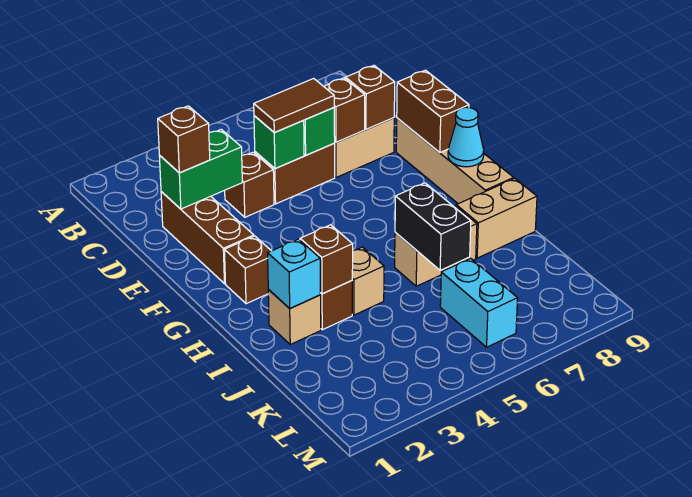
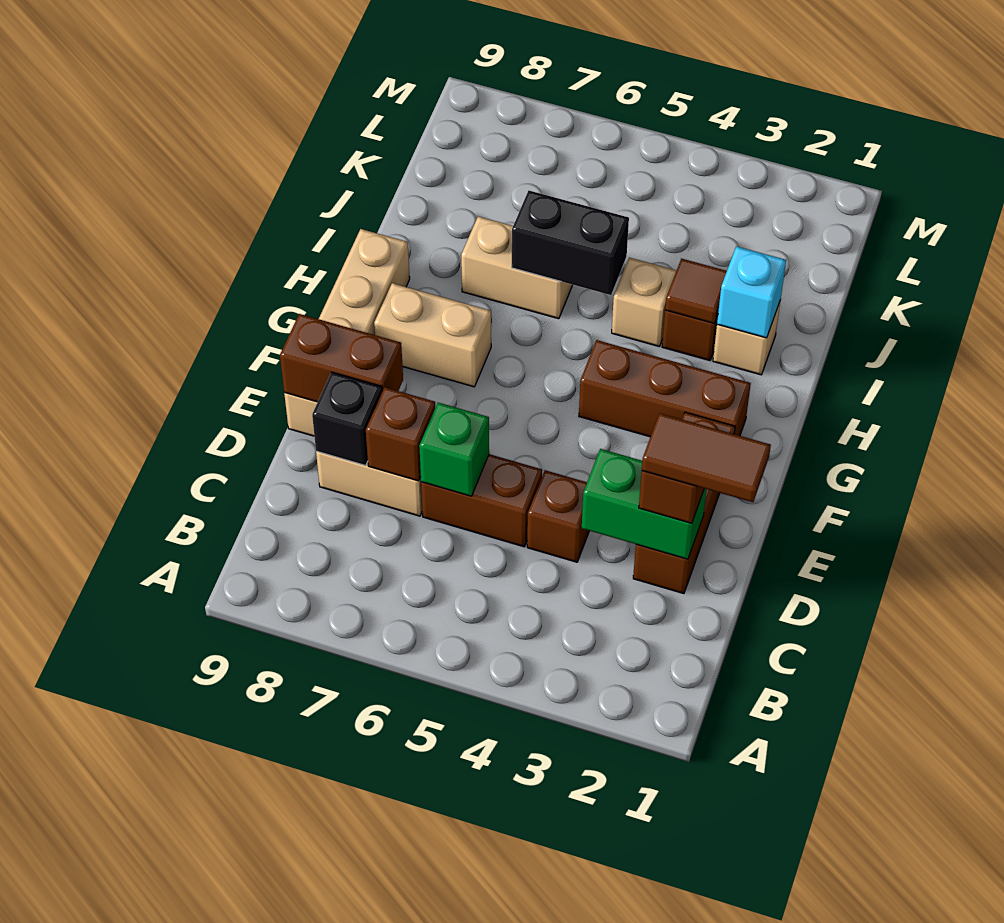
green 1x1 brick [254,116,304,169] -> none
brown 1x2 tile [254,78,334,133] -> brown 1x2 tile moved to [642,413,771,502]
brown 1x1 brick [346,65,395,129] -> black 1x1 brick [312,372,382,466]
brown 1x2 brick [397,70,469,152] -> brown 1x2 brick turned to [280,314,403,402]
brown 1x1 brick [224,236,271,304] -> brown 1x3 brick [579,340,751,437]
cyan 1x1 cone [448,107,484,167] -> none
brown 1x1 brick [300,225,353,294] -> brown 1x1 tile [665,259,727,324]
black 1x2 brick [395,183,471,270] -> black 1x2 brick turned to [512,191,629,295]
tan 1x2 brick [456,178,537,258] -> tan 1x2 brick moved to [374,283,491,387]
cyan 1x2 brick [440,258,518,347] -> none

